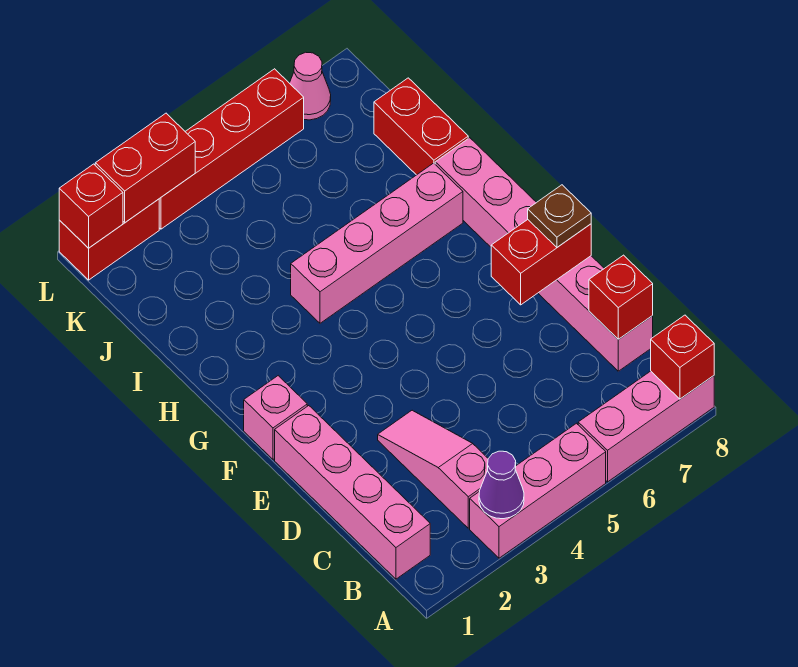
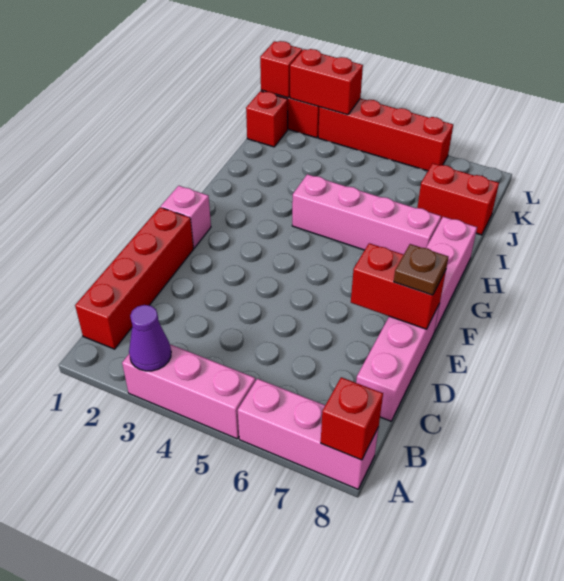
pink 1x4 brick [275,406,430,579] -> red 1x4 brick [75,207,194,349]
pink 1x3 slope [378,410,488,528] -> none
red 1x1 brick [589,255,653,339] -> red 1x1 brick moved to [246,91,288,147]
red 1x2 brick [374,78,468,175] -> red 1x2 brick turned to [417,164,499,235]
pink 1x1 cone [290,52,331,120] -> none

